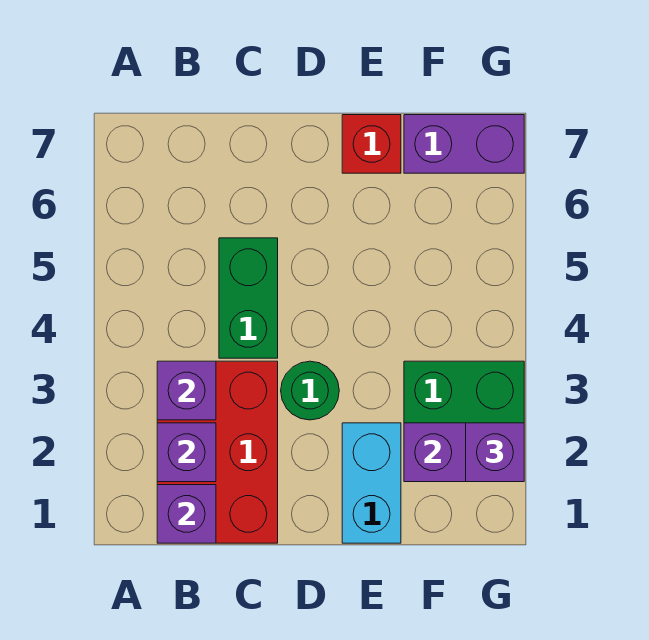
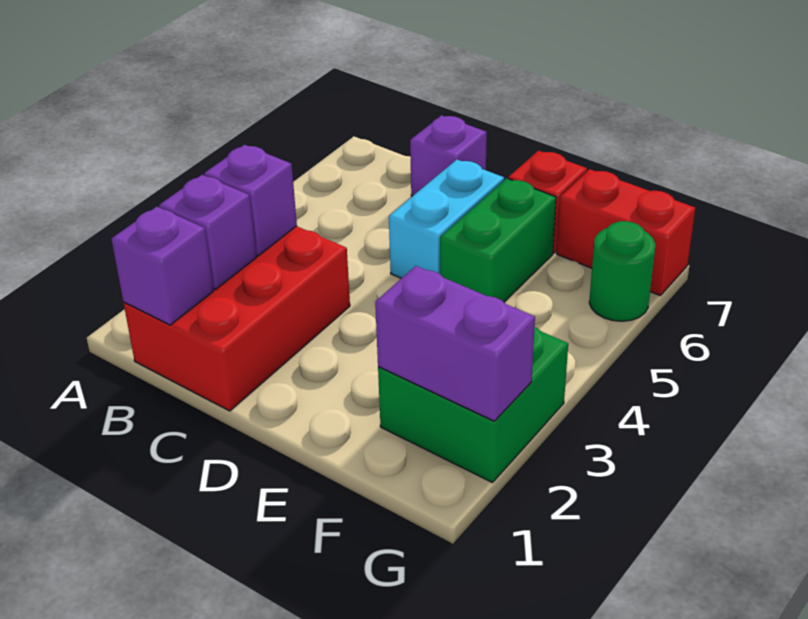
green 1x2 brick [219,238,278,358] -> green 1x2 brick moved to [440,179,556,302]
green 1x1 round brick [281,361,339,420] -> green 1x1 round brick moved to [589,221,655,321]
cyan 1x2 brick [342,423,401,543] -> cyan 1x2 brick moved to [389,160,504,278]
purple 1x2 brick [404,115,524,173] -> red 1x2 brick [557,169,695,296]
purple 1x1 brick [466,423,524,482] -> purple 1x1 brick moved to [410,115,487,196]

